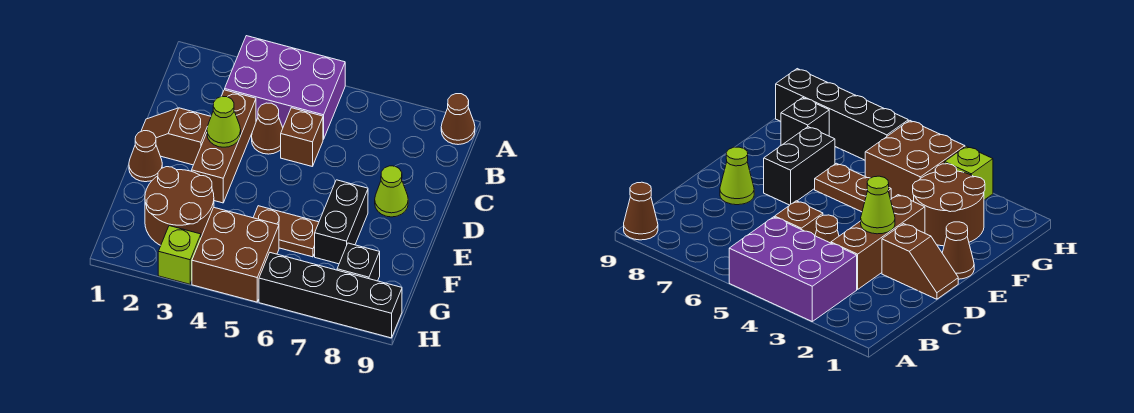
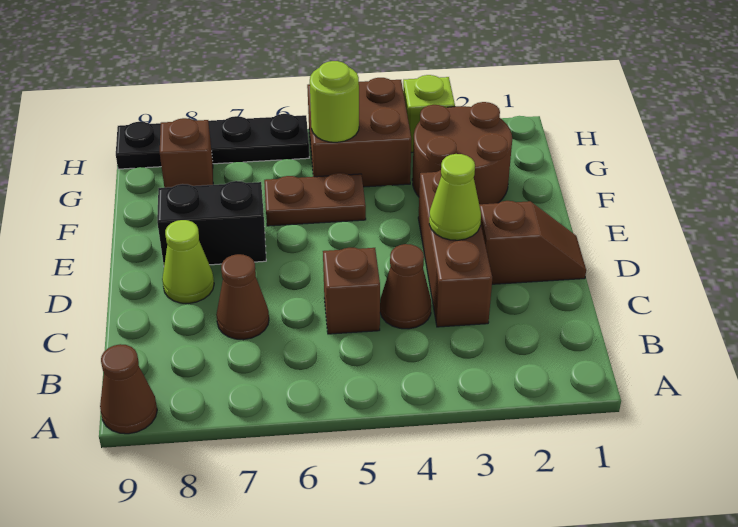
purple 2x3 brick [225,36,345,139] -> none
brown 1x1 cone [129,131,162,182] -> brown 1x1 cone moved to [216,254,269,340]
black 1x2 brick [315,180,368,264] -> black 1x2 brick turned to [157,181,266,265]
none -> lime 1x1 round brick [310,61,359,142]
black 1x1 brick [337,243,380,281] -> brown 1x1 brick [160,118,213,188]
black 1x4 brick [259,253,402,338] -> black 1x4 plate [116,114,309,169]

